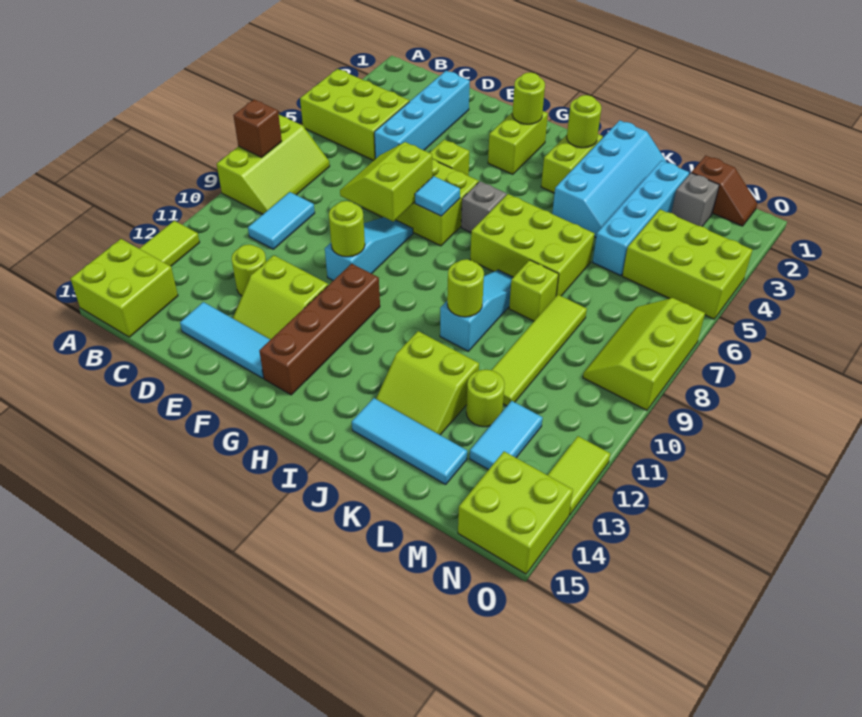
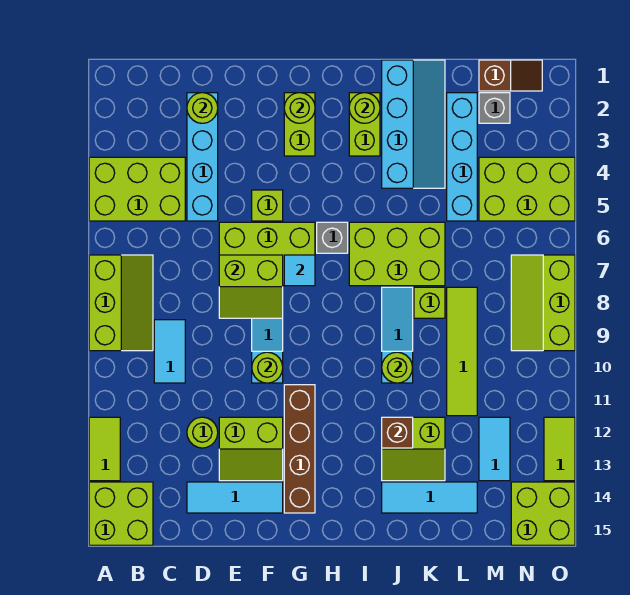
brown 1x1 brick [233,99,282,157] -> brown 1x1 brick moved to [382,417,413,448]
lime 2x2 slope [340,142,432,221] -> lime 2x2 slope turned to [219,255,283,318]
lime 1x1 round brick [466,370,505,427] -> lime 1x1 round brick moved to [187,93,218,123]

